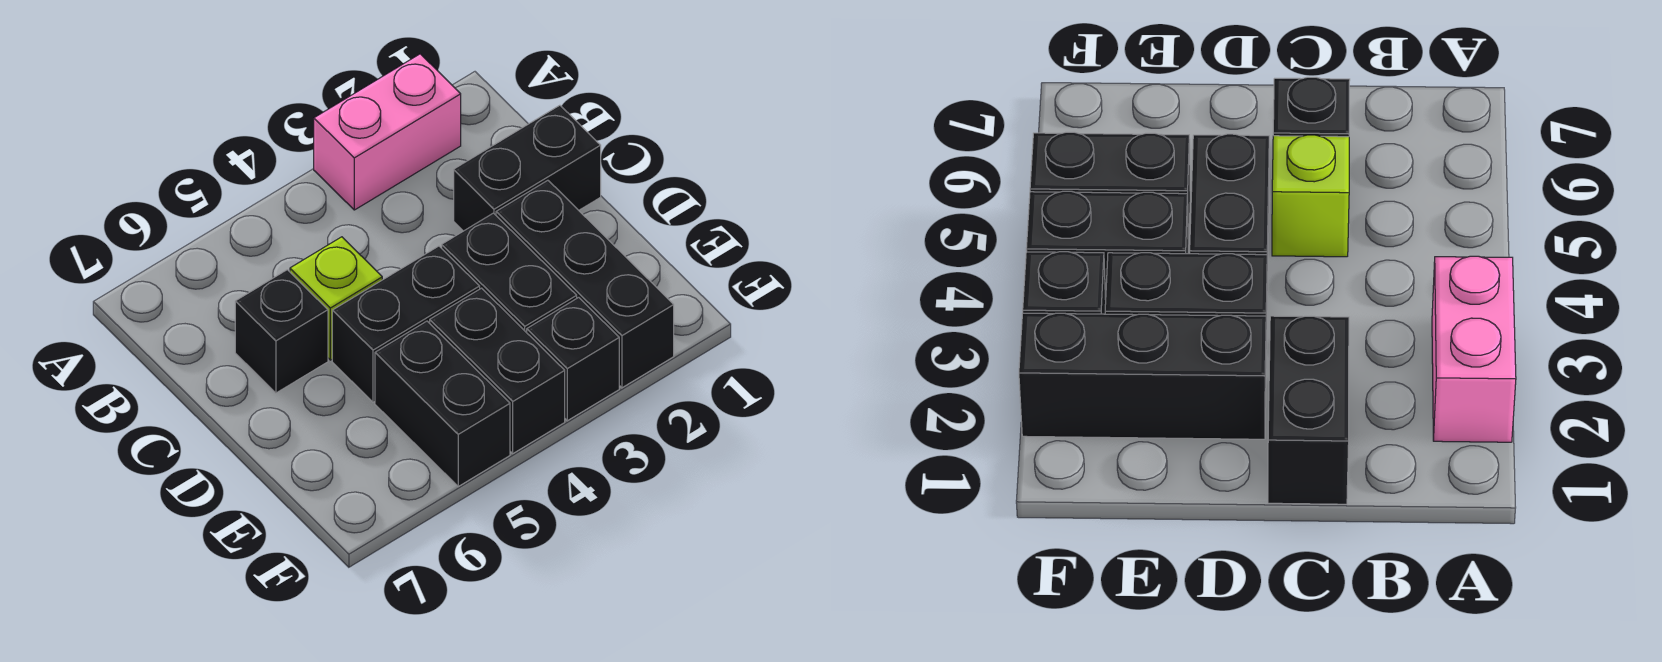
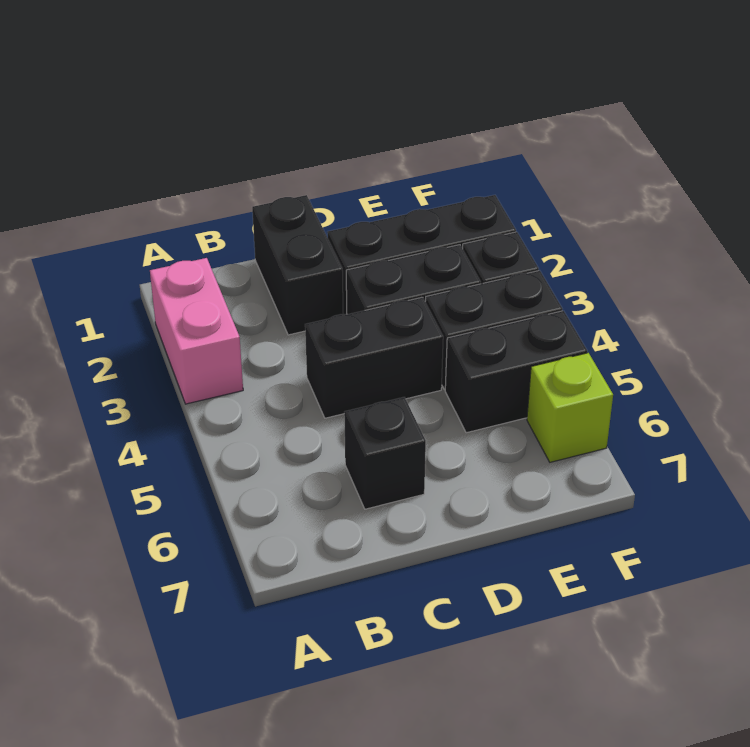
lime 1x1 brick [290,237,382,360] -> lime 1x1 brick moved to [527,353,613,462]
black 1x2 brick [332,246,480,402] -> black 1x2 brick turned to [305,297,443,418]

